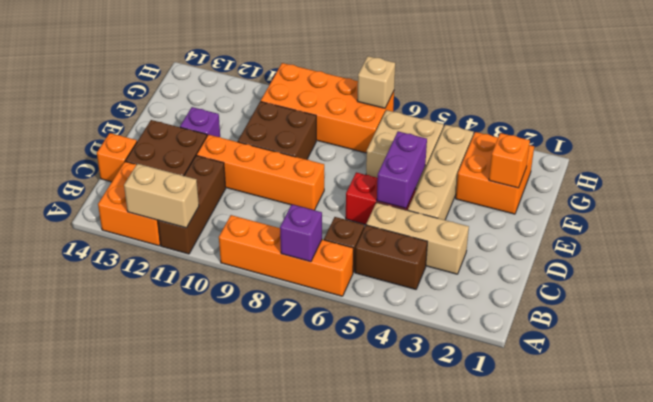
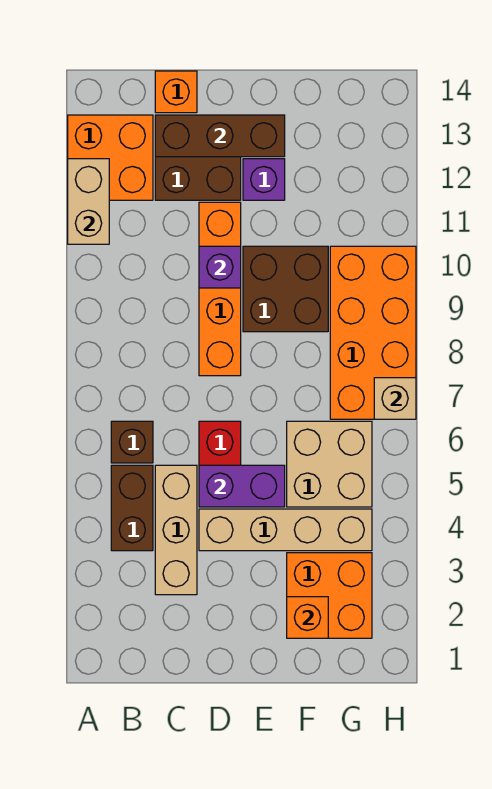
orange 1x4 brick [219,215,353,296] -> none
purple 1x1 brick [280,205,322,262] -> purple 1x1 brick moved to [199,246,241,288]
brown 1x3 brick [158,155,226,254] -> brown 1x3 brick moved to [155,115,285,157]

